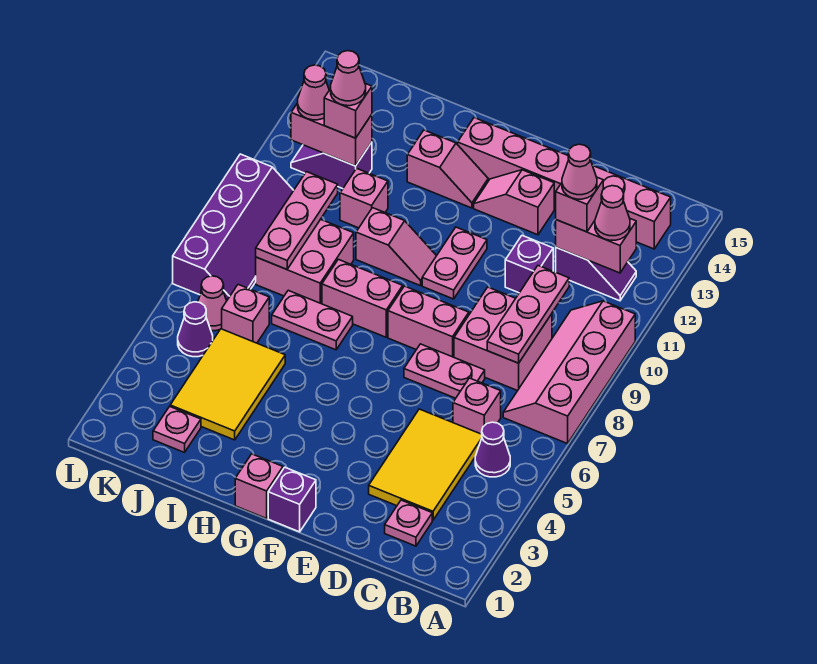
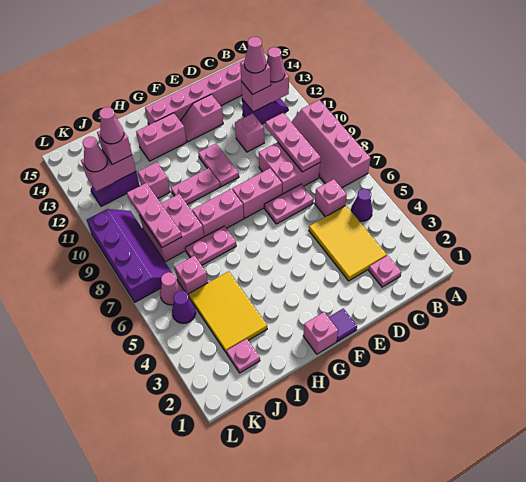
purple 1x1 brick [505,236,553,293] -> pink 1x1 brick [235,113,264,152]
purple 1x1 brick [268,467,316,532] -> purple 1x1 tile [329,308,357,342]
pink 1x2 slope [356,208,436,286] -> pink 1x2 plate [171,168,220,205]
pink 1x2 slope [407,130,488,208] -> pink 1x2 brick [136,113,186,161]

